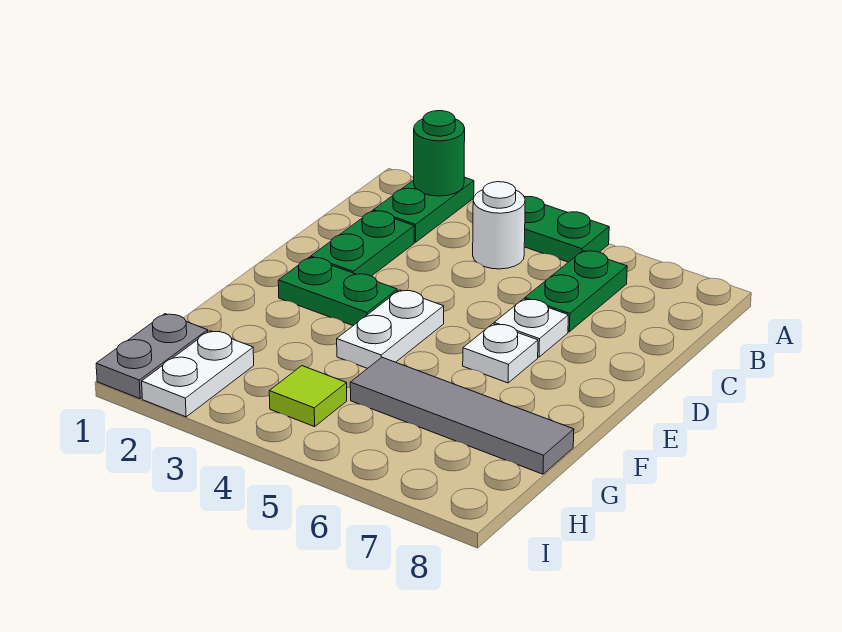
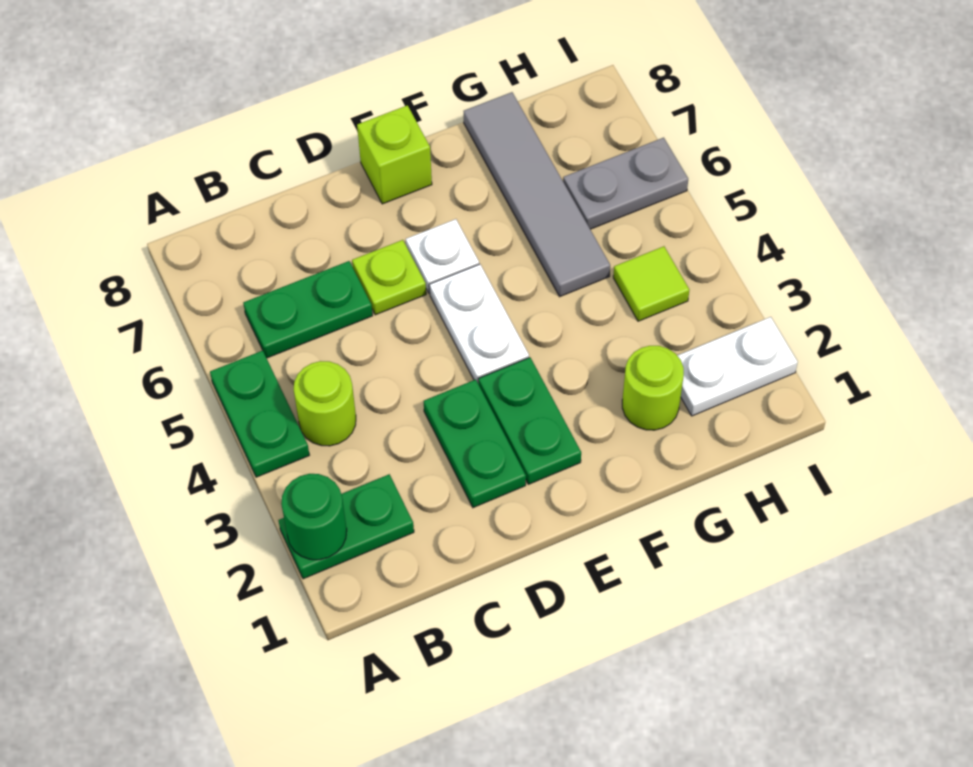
white 1x1 round brick [473,182,525,269] -> lime 1x1 round brick [294,361,356,446]
green 1x2 plate [311,211,414,276] -> green 1x2 plate turned to [424,380,526,508]
white 1x1 plate [494,299,568,357] -> lime 1x1 plate [352,240,426,315]
white 1x2 plate [337,290,444,369] -> white 1x2 plate turned to [429,264,529,384]
none -> lime 1x1 brick [357,105,432,204]
none -> lime 1x1 round brick [622,346,684,430]
grey 1x2 plate [96,314,208,399] -> grey 1x2 plate moved to [563,138,688,229]

